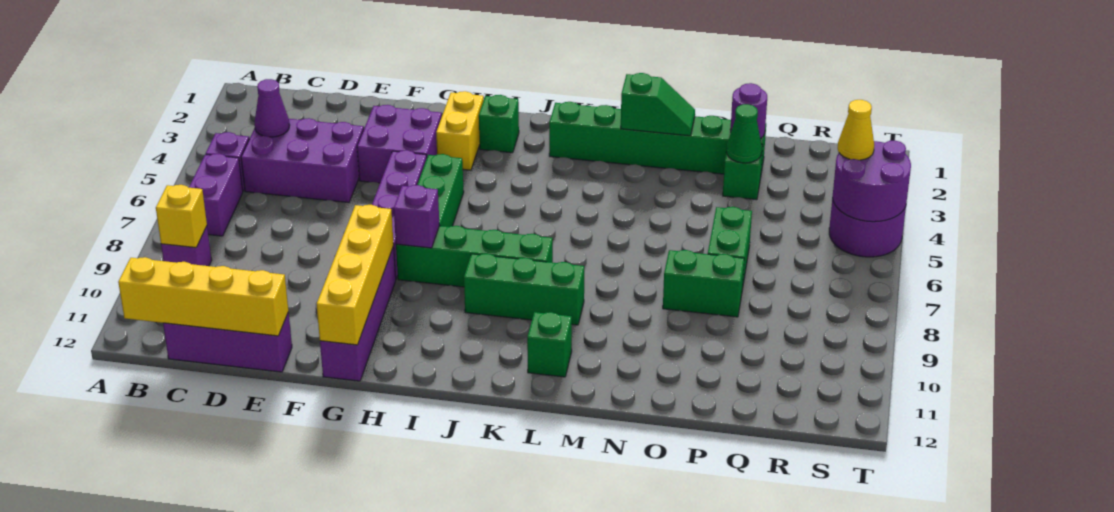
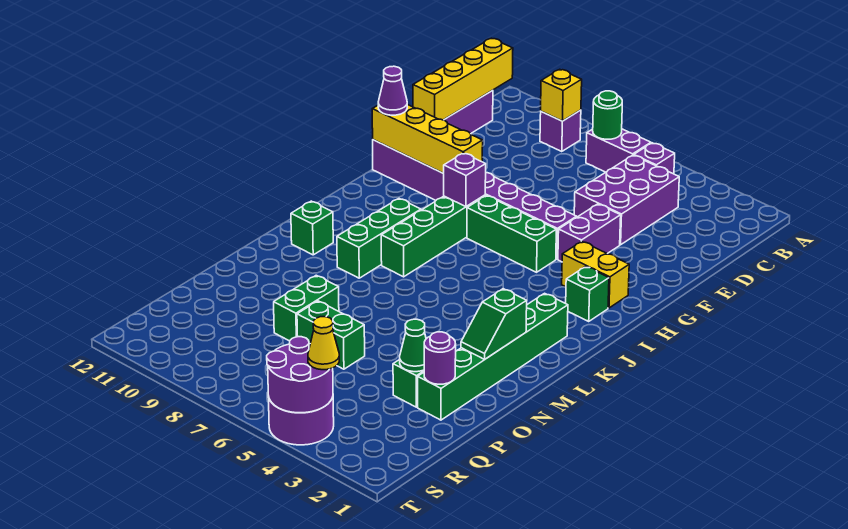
none -> green 1x1 round brick [593,91,622,139]
purple 1x1 cone [254,79,290,137] -> purple 1x1 cone moved to [378,66,407,115]
purple 2x2 brick [357,105,442,183] -> purple 1x2 brick [558,204,621,262]

